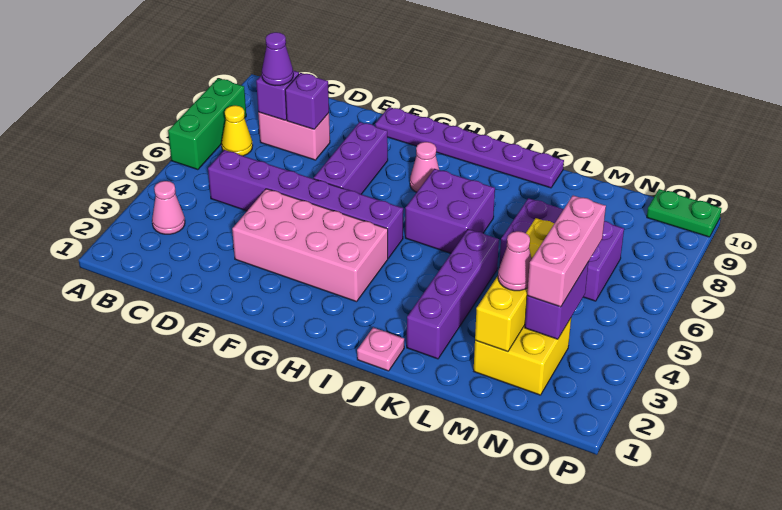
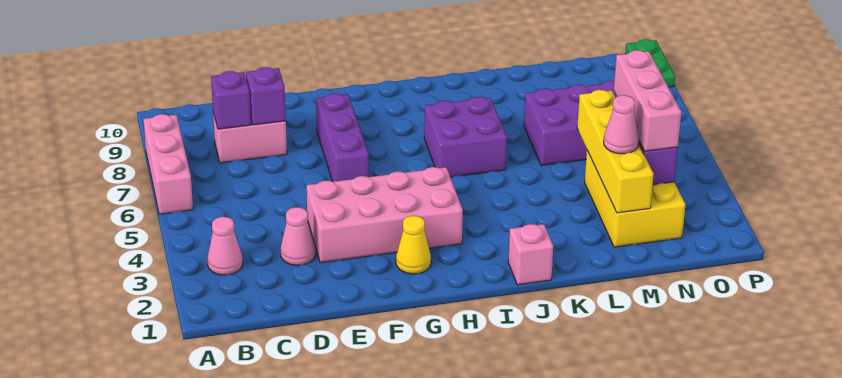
green 1x3 brick [168,78,246,170] -> pink 1x3 brick [144,114,193,214]
yellow 1x1 cone [222,106,253,156] -> yellow 1x1 cone moved to [396,216,431,274]
purple 1x6 brick [208,150,403,258] -> none
purple 1x1 cone [262,32,293,86] -> none
purple 1x6 plate [375,107,564,188] -> none
pink 1x1 cone [410,142,439,192] -> pink 1x1 cone moved to [281,207,315,265]
pink 1x1 plate [357,328,404,371] -> pink 1x1 brick [508,224,553,285]
purple 1x4 brick [407,229,499,359] -> none
yellow 2x2 brick [474,318,571,395] -> yellow 2x3 brick [585,151,686,247]
green 1x2 plate [647,189,722,237] -> green 1x2 plate turned to [625,39,675,87]

